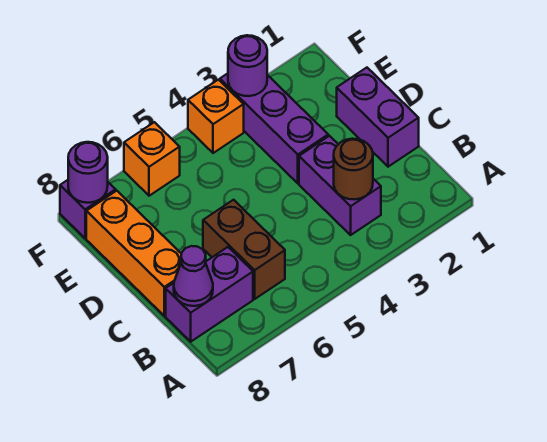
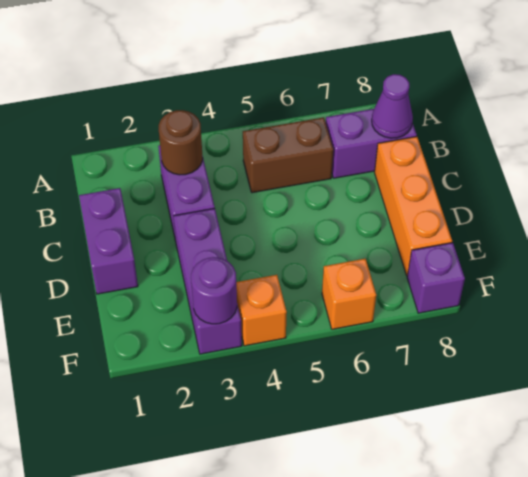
brown 1x2 brick [203,200,285,299] -> brown 1x2 brick turned to [243,117,333,193]
purple 1x1 round brick [68,142,108,203] -> none

